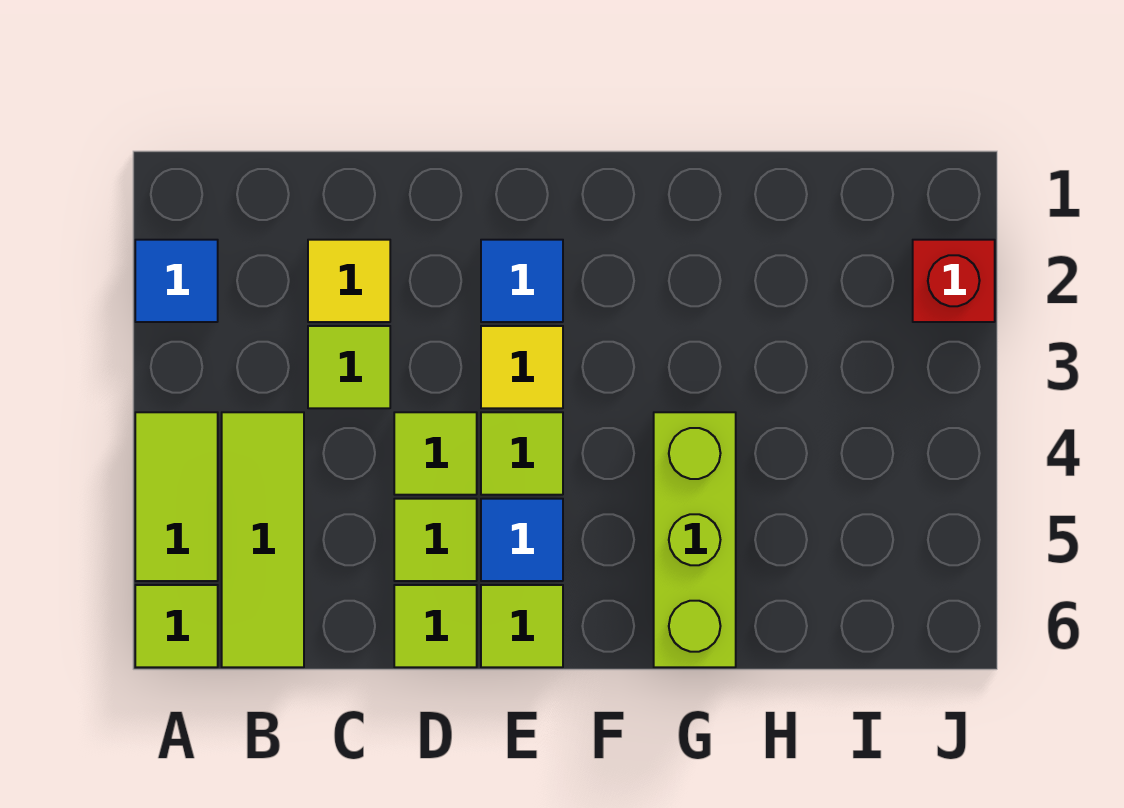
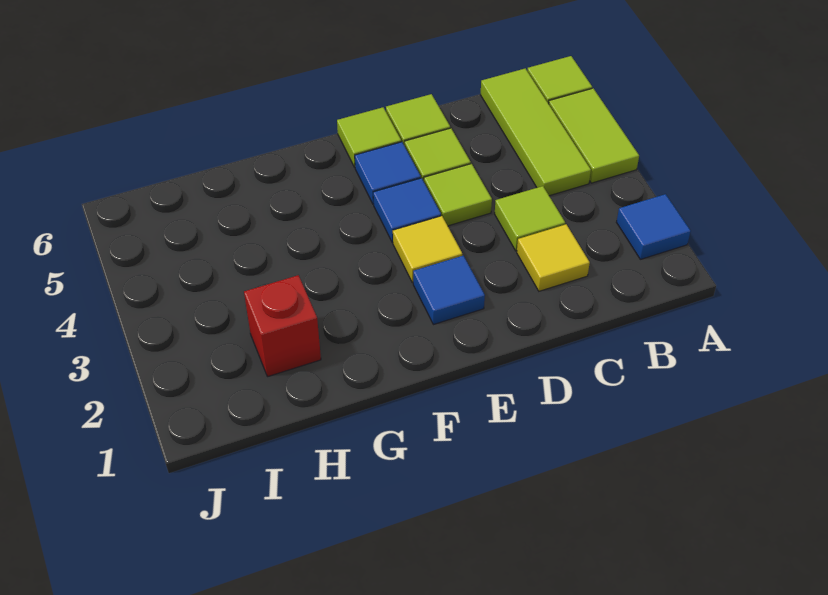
lime 1x1 tile [481,412,563,495] -> blue 1x1 tile [373,178,441,242]
lime 1x3 brick [654,412,736,667] -> none
red 1x1 brick [913,240,995,322] -> red 1x1 brick moved to [244,275,321,377]

